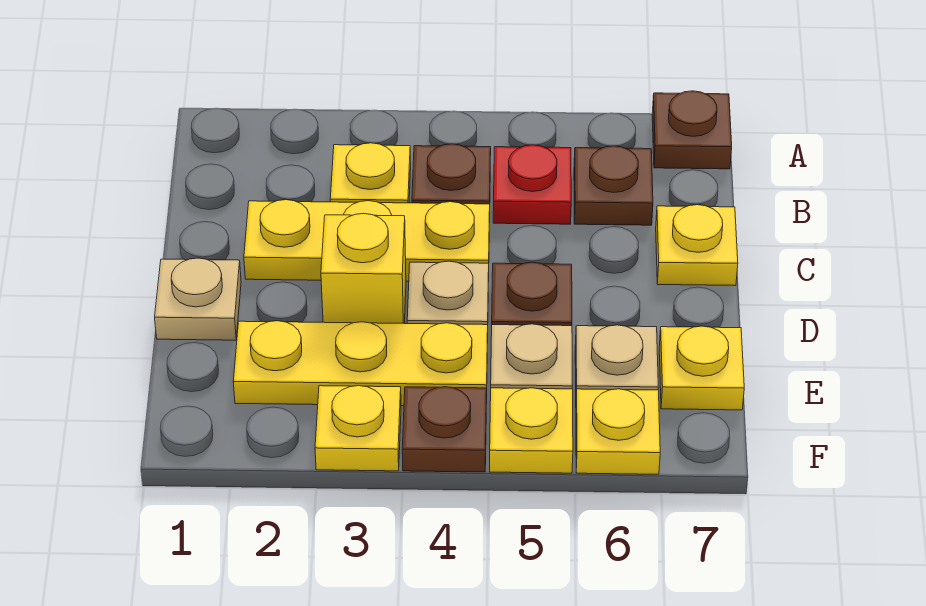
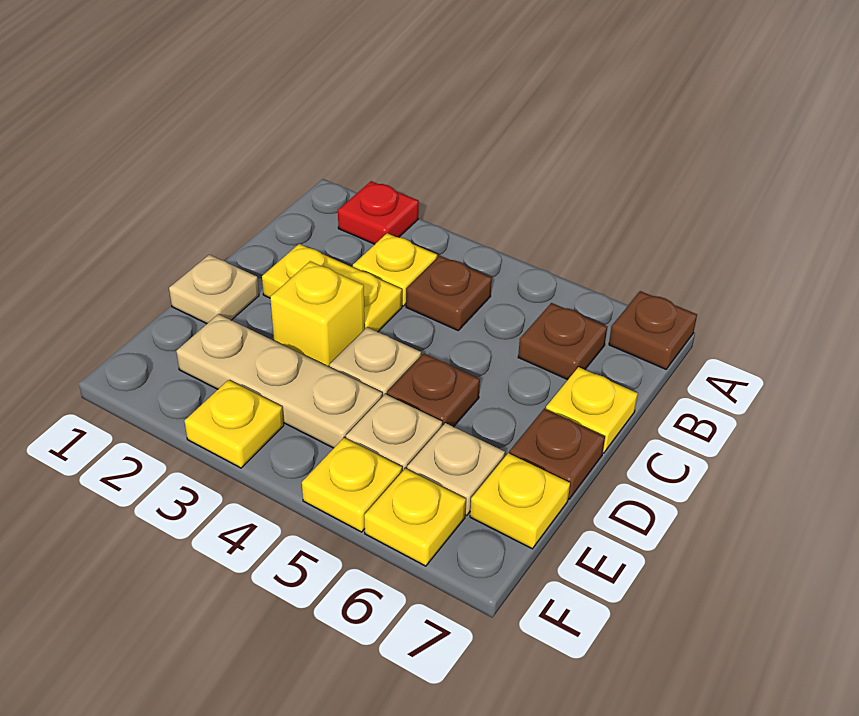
red 1x1 plate [493,145,571,224] -> red 1x1 plate moved to [338,181,419,244]
yellow 1x3 plate [244,200,490,282] -> yellow 1x2 plate [262,244,402,332]
yellow 1x3 plate [233,321,488,406] -> tan 1x3 plate [176,314,382,448]
brown 1x1 plate [402,387,487,472] -> brown 1x1 plate moved to [510,409,605,499]

